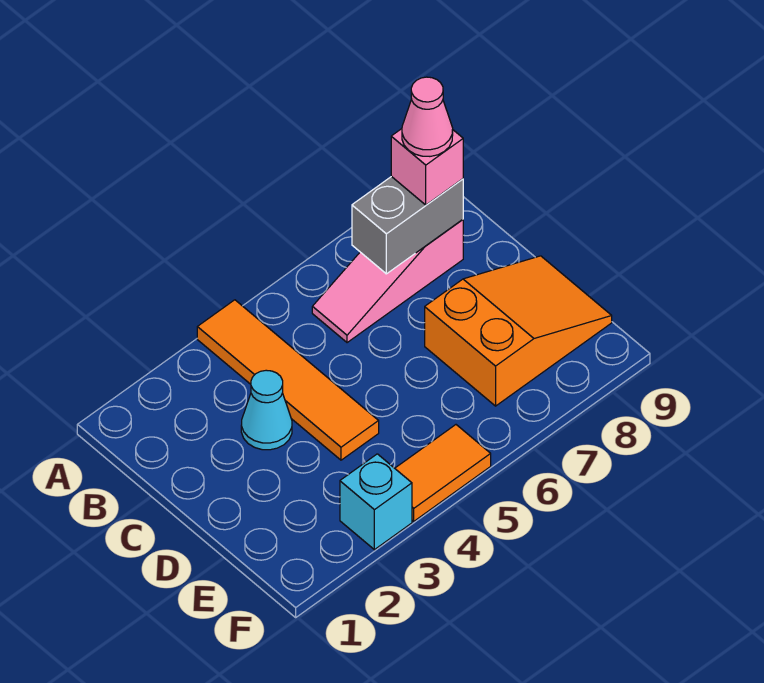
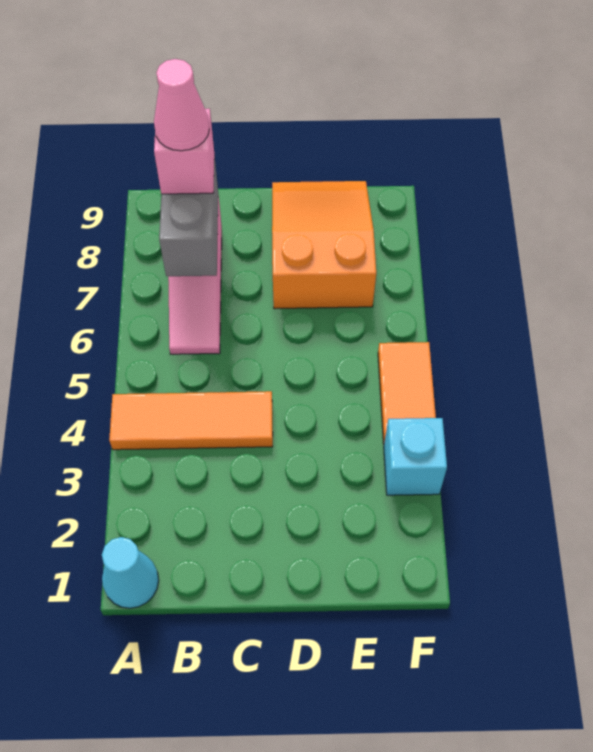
orange 1x4 tile [197,300,379,460] -> orange 1x3 tile [109,391,273,450]
cyan 1x1 cone [241,370,292,450] -> cyan 1x1 cone moved to [102,537,159,608]

